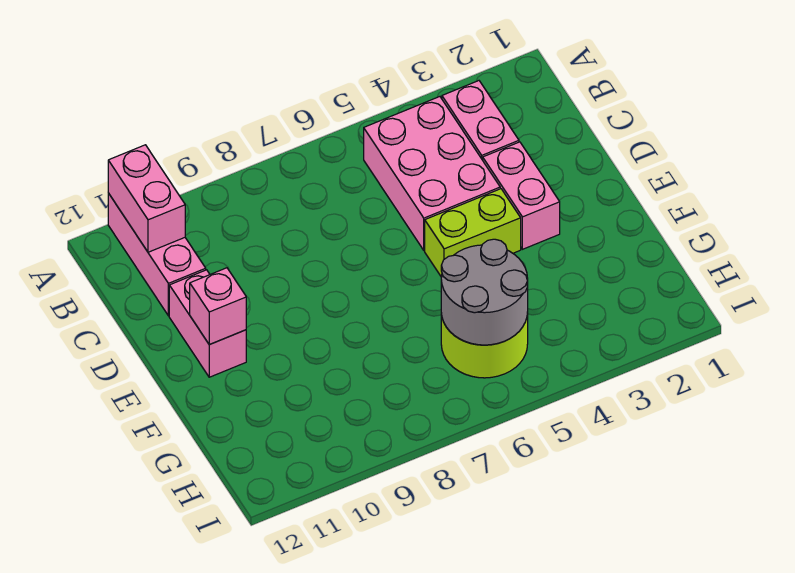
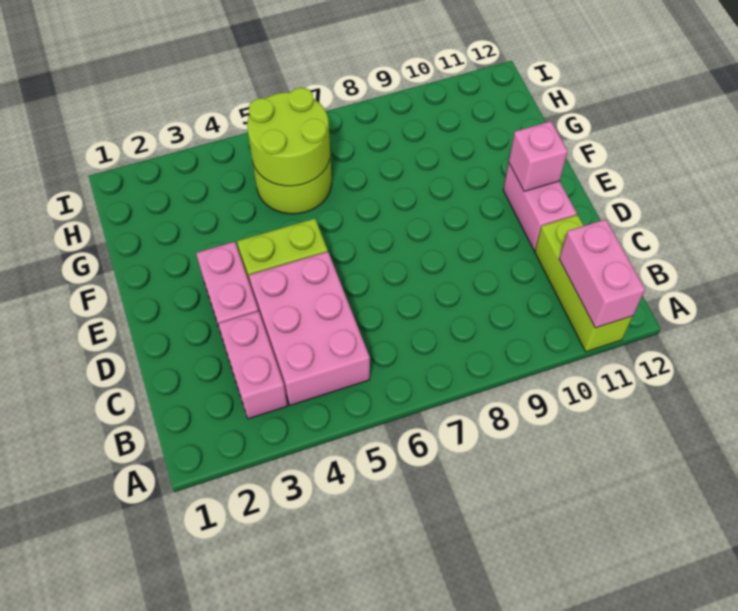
pink 1x3 brick [108,193,206,316] -> lime 1x3 brick [535,215,633,352]
grey 2x2 round brick [441,239,528,345] -> lime 2x2 round brick [247,88,330,186]

